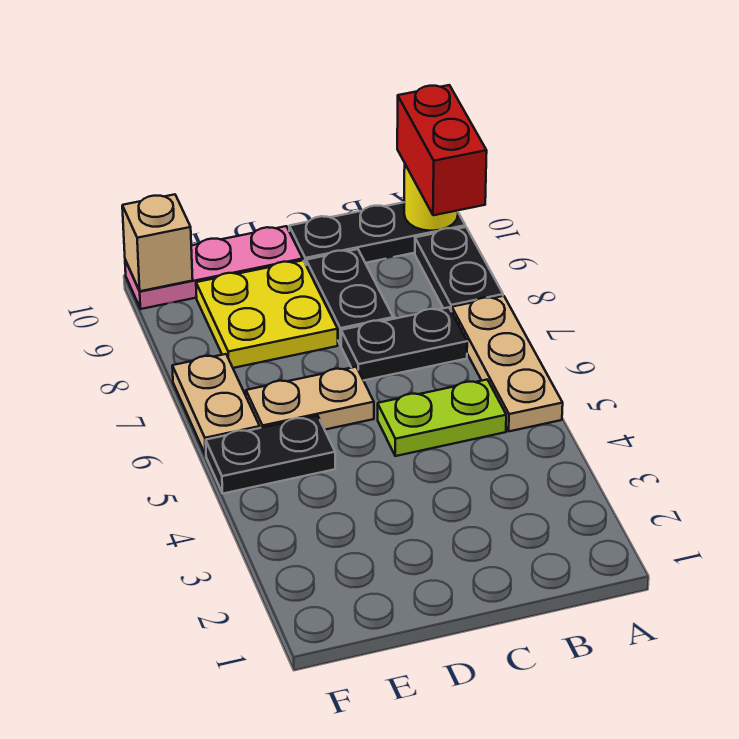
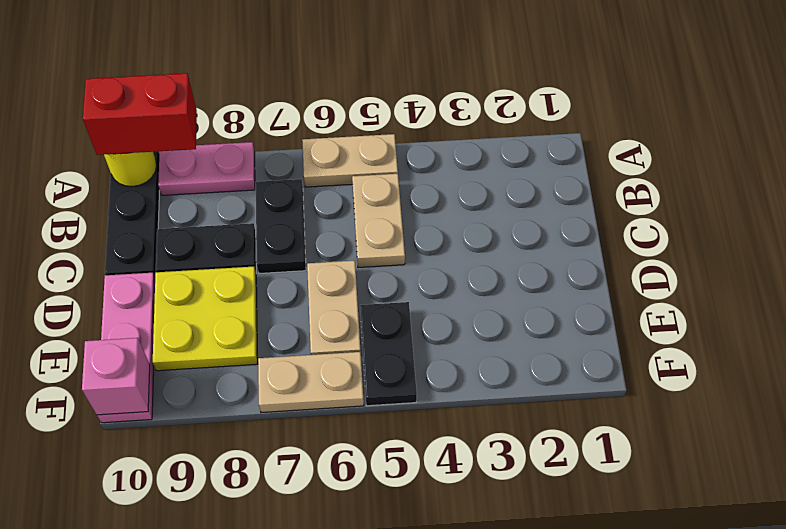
tan 1x3 plate [452,296,563,431] -> tan 1x2 plate [302,134,398,187]
black 1x2 plate [415,227,503,311] -> pink 1x2 plate [158,142,255,195]
lime 1x2 plate [378,380,506,456] -> tan 1x2 plate [352,174,405,268]
tan 1x1 brick [122,194,193,291] -> pink 1x1 brick [82,338,150,415]

